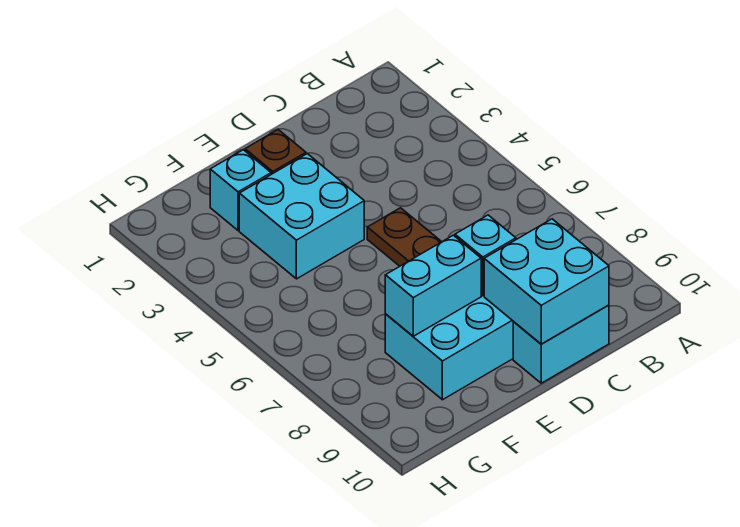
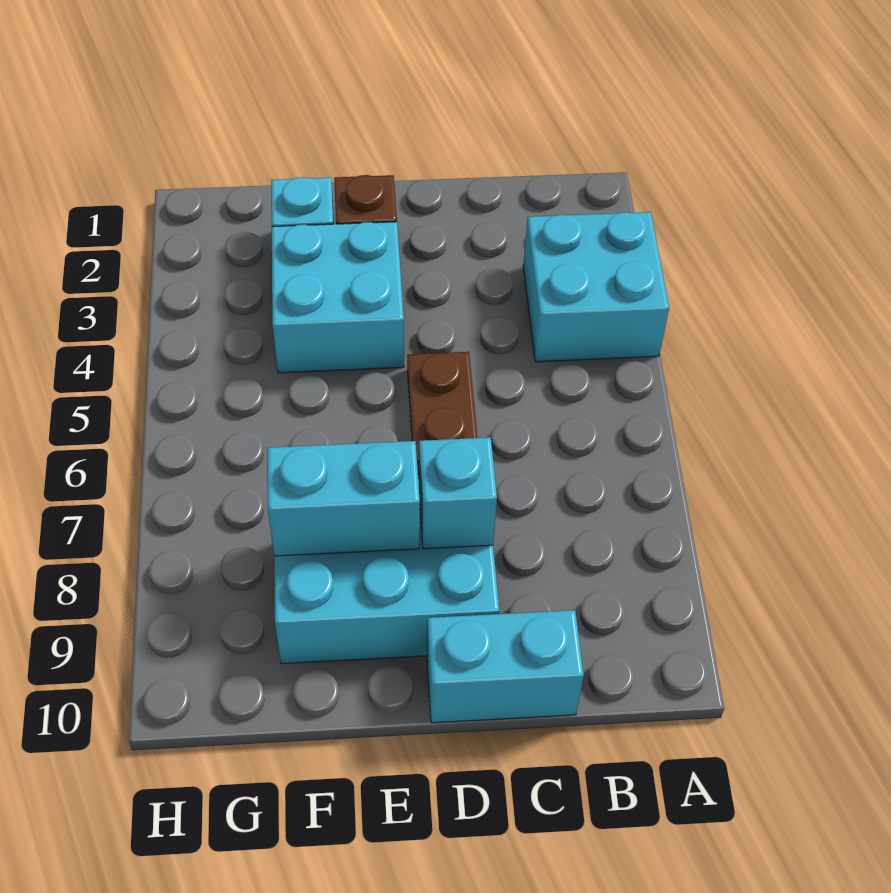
cyan 2x2 brick [484,219,609,344] -> cyan 2x2 brick moved to [523,212,669,362]

